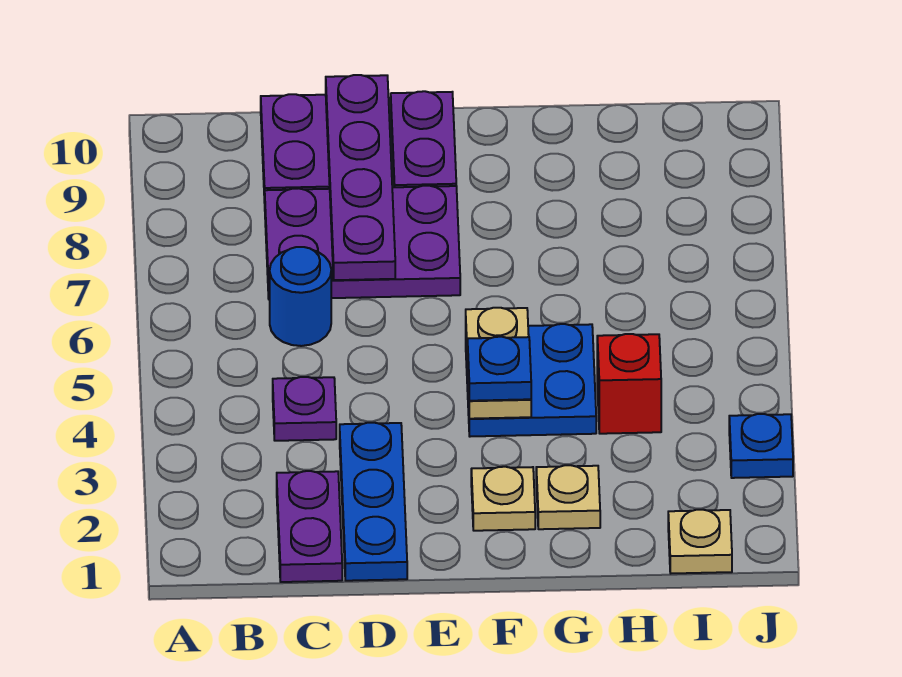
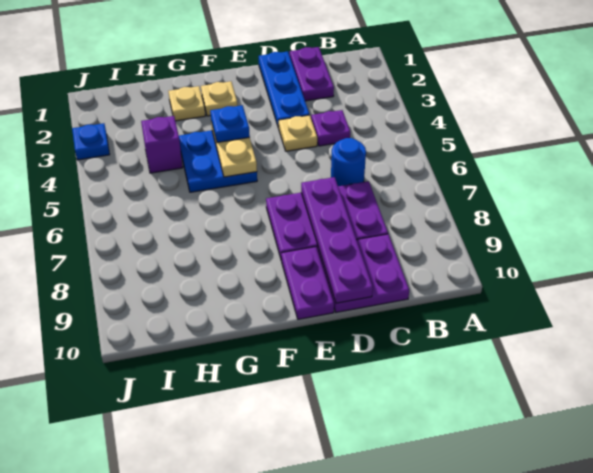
red 1x1 brick [597,334,661,434] -> purple 1x1 brick [141,116,183,173]
tan 1x1 plate [668,510,732,573] -> tan 1x1 plate moved to [279,115,317,151]

